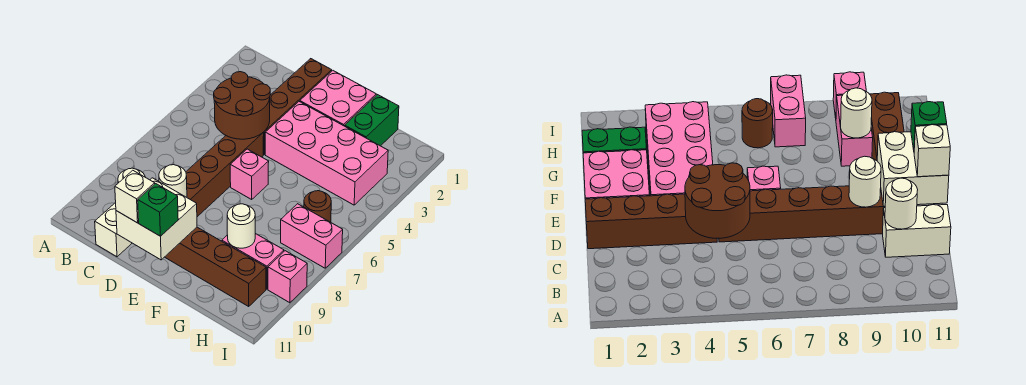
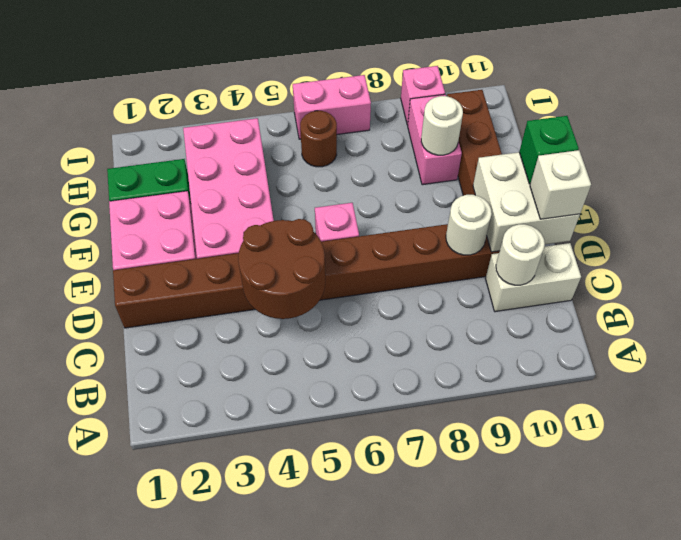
pink 1x2 brick [281,204,343,268] -> pink 1x2 brick turned to [293,75,371,139]

